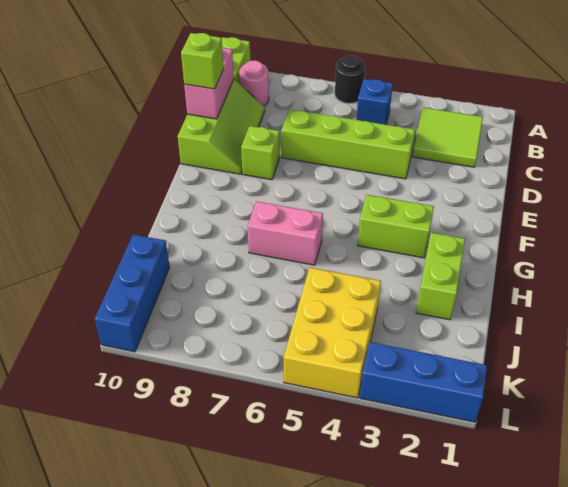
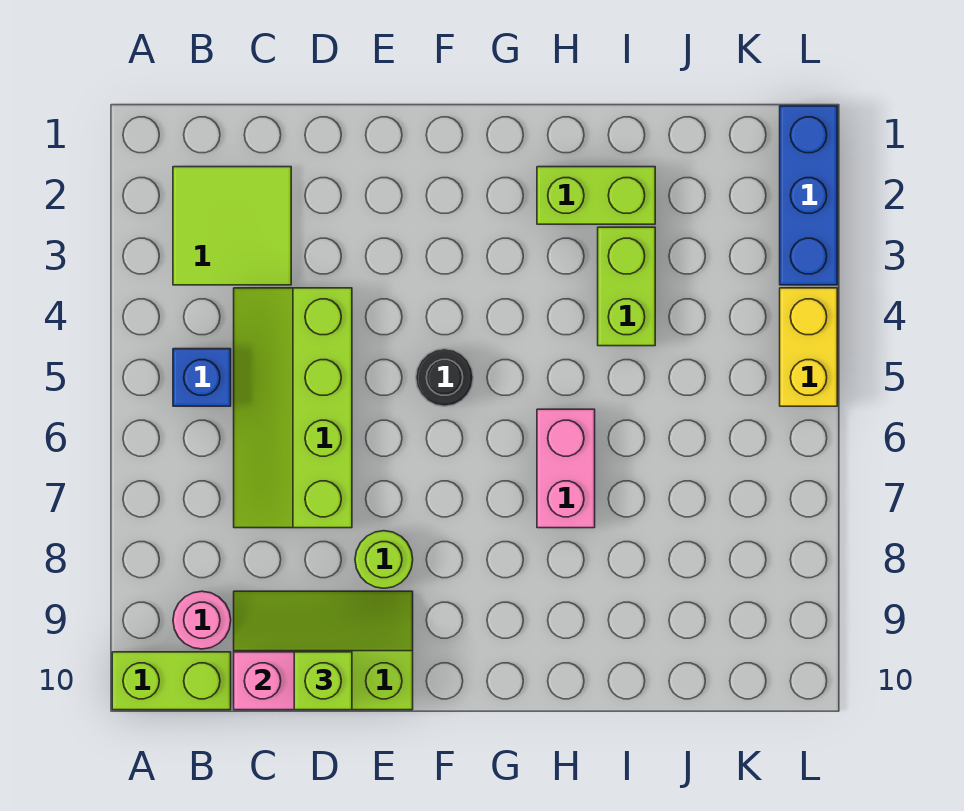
black 1x1 round brick [335,55,365,103] -> black 1x1 round brick moved to [416,349,473,406]
lime 1x1 brick [241,126,280,180] -> lime 1x1 round brick [355,531,413,588]
lime 1x2 brick [358,195,434,258] -> lime 1x2 brick moved to [598,227,655,346]
yellow 2x3 brick [284,268,381,398] -> yellow 1x2 brick [780,288,837,406]
blue 1x3 brick [95,234,170,352] -> none

